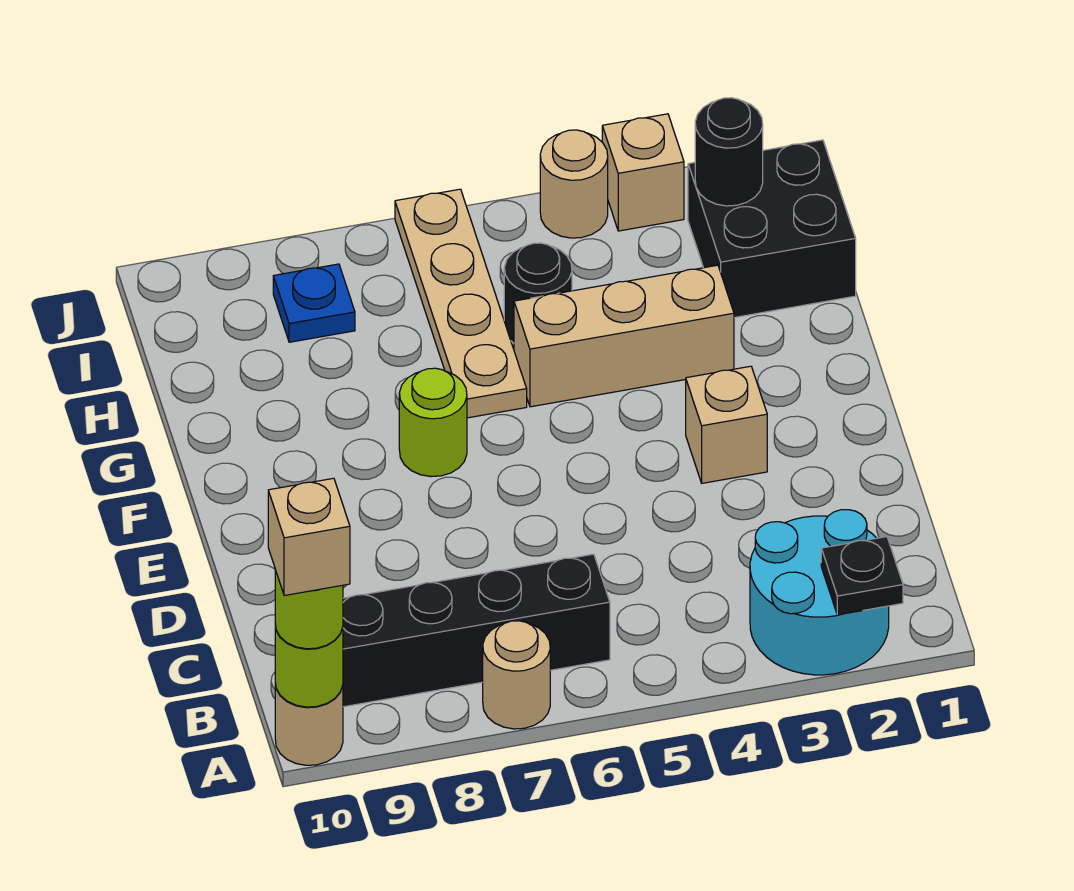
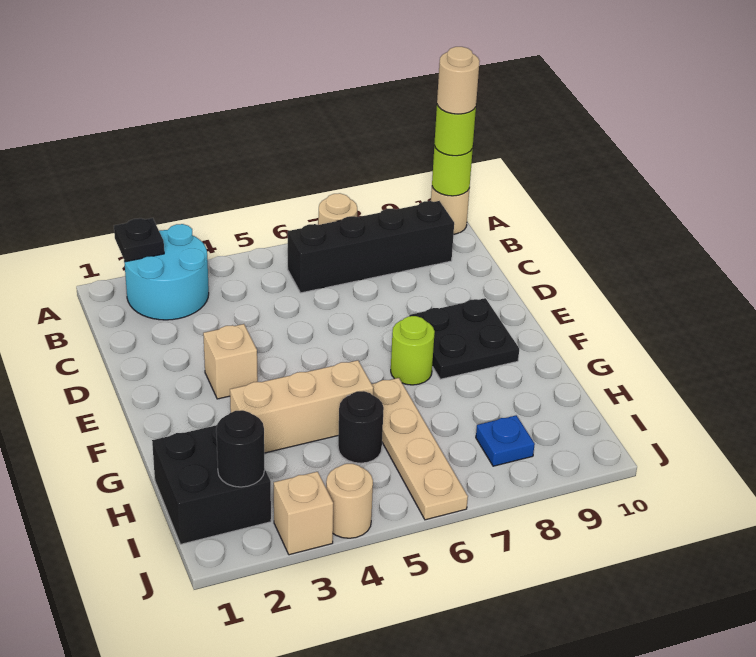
tan 1x1 brick [268,478,350,596] -> tan 1x1 round brick [437,47,480,114]
none -> black 2x2 plate [409,298,519,379]

